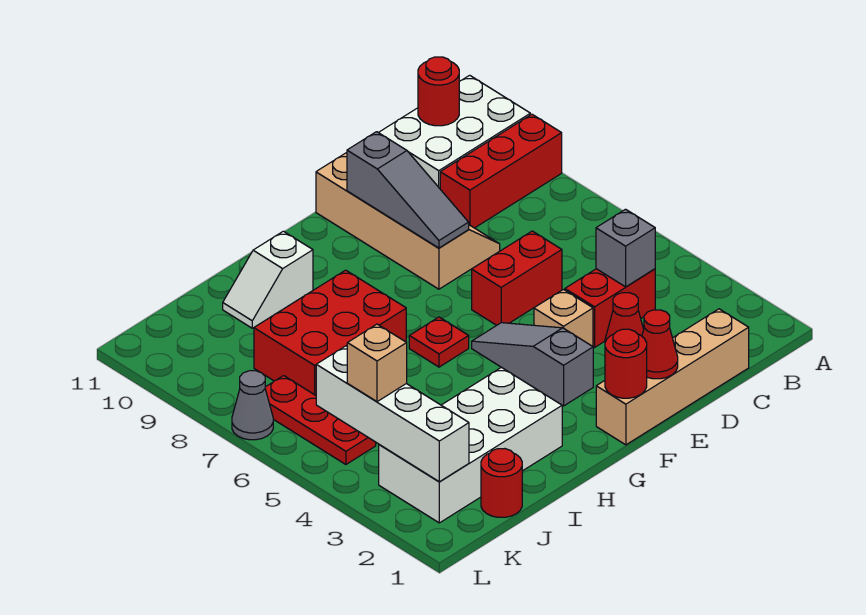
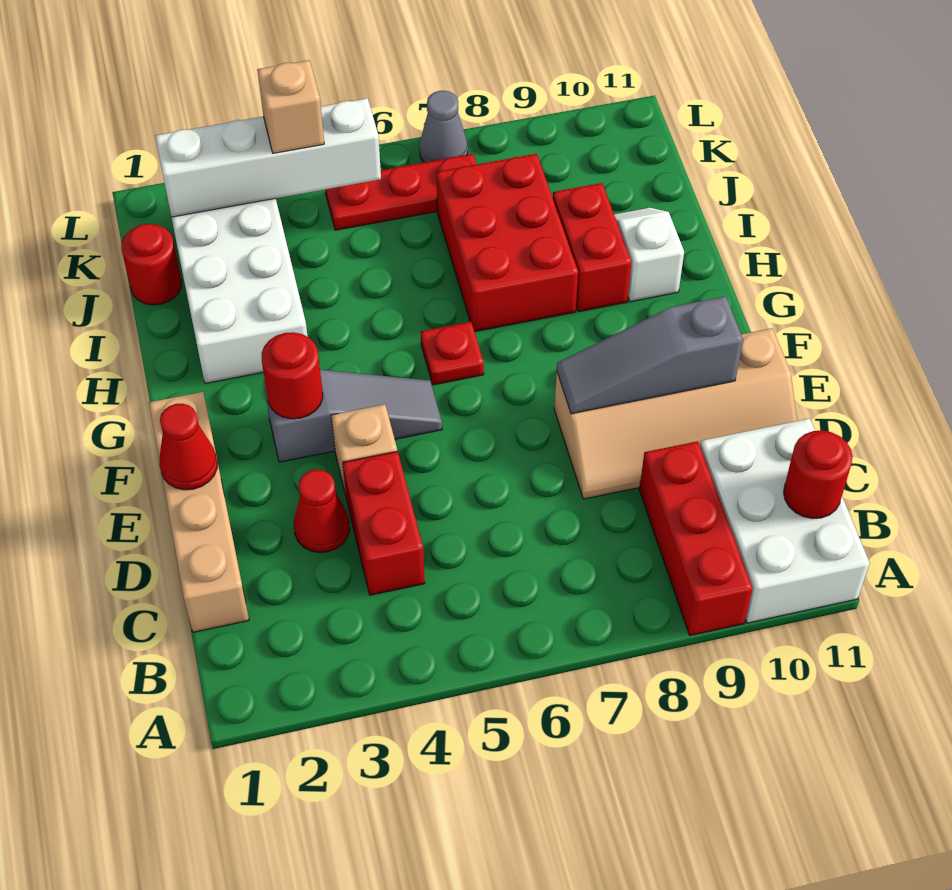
grey 1x1 brick [596,209,655,287] -> none
red 1x2 brick [472,231,562,325] -> red 1x2 brick moved to [553,183,631,312]
red 1x1 round brick [605,329,647,398] -> red 1x1 round brick moved to [262,332,323,419]

